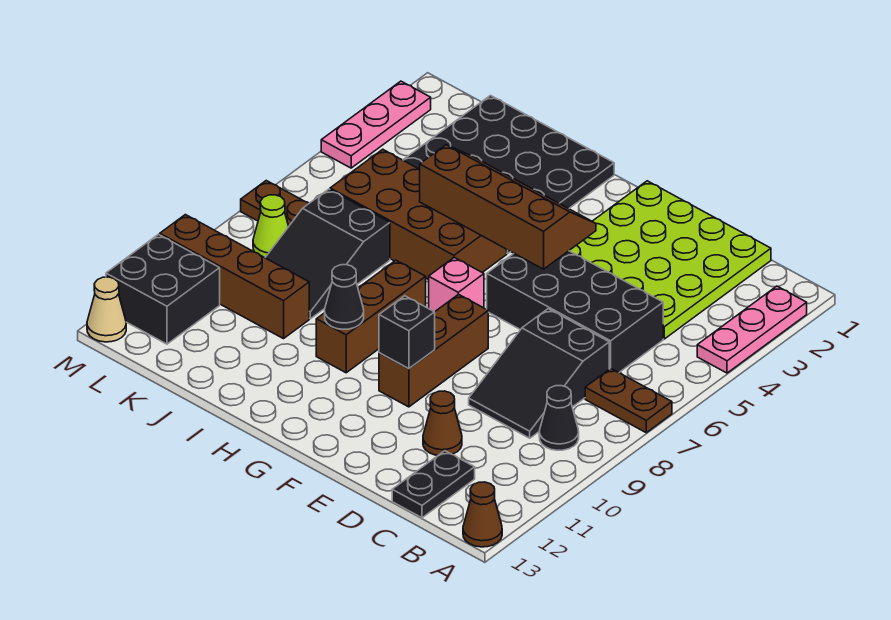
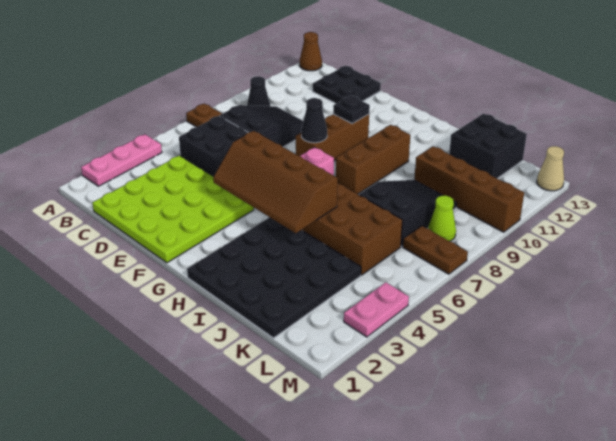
black 1x2 plate [392,451,475,518] -> black 2x2 plate [313,66,381,103]
brown 1x1 cone [423,391,462,455] -> none
black 1x1 brick [379,296,435,369] -> black 1x1 plate [333,95,370,124]
black 1x1 cone [325,265,364,329] -> black 1x1 cone moved to [301,98,327,143]
black 2x2 brick [106,234,220,344] -> black 2x2 brick moved to [449,114,527,178]
pink 1x3 plate [321,81,431,168] -> pink 1x2 plate [344,282,409,337]

